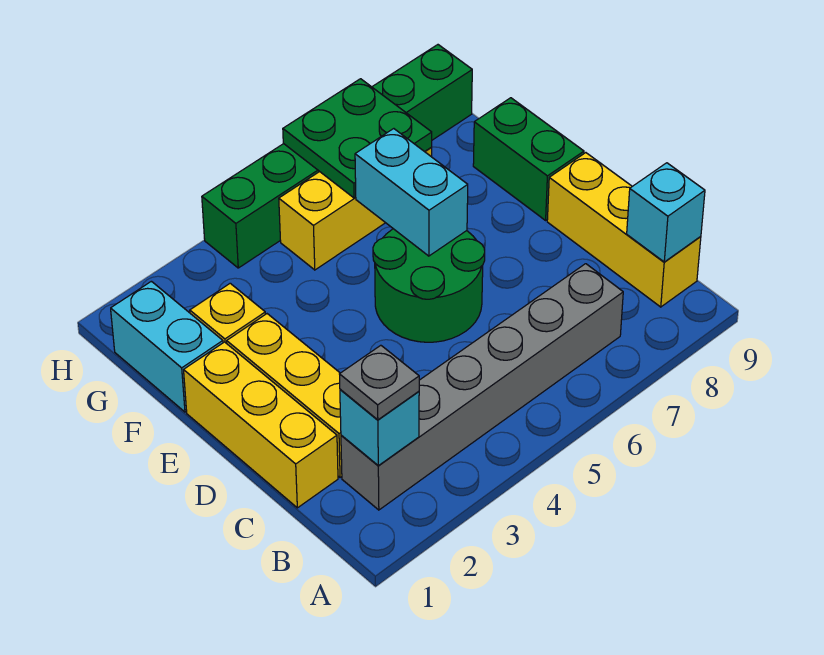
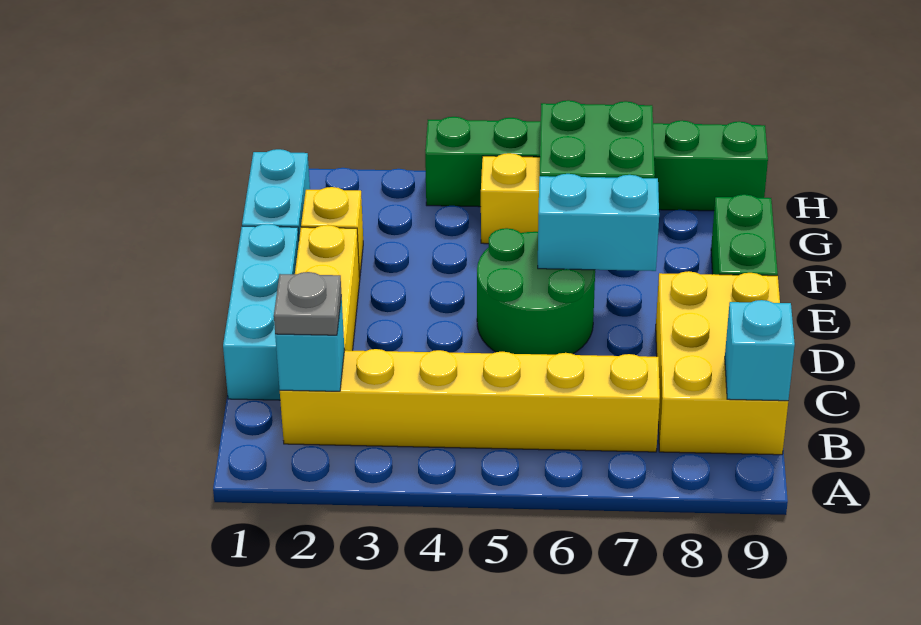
grey 1x6 brick [341,264,623,510] -> yellow 1x6 brick [280,349,660,452]
yellow 1x3 brick [547,153,701,307] -> yellow 2x3 brick [656,271,788,455]
yellow 1x3 brick [184,342,338,508] -> cyan 1x3 brick [223,224,299,400]
cyan 1x2 brick [355,129,468,256] -> cyan 1x2 brick turned to [538,174,659,271]

